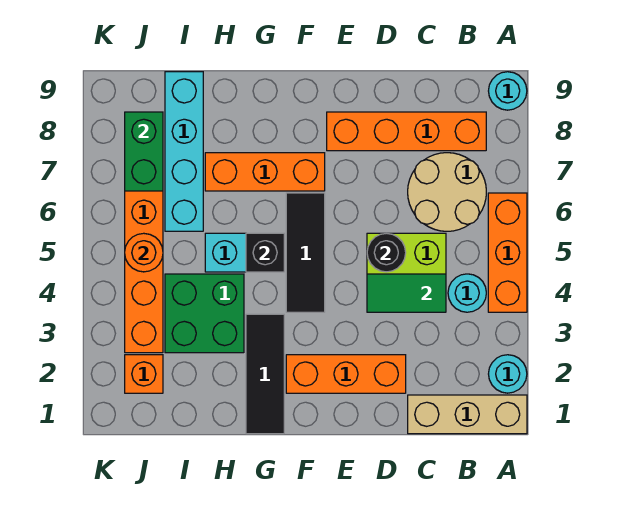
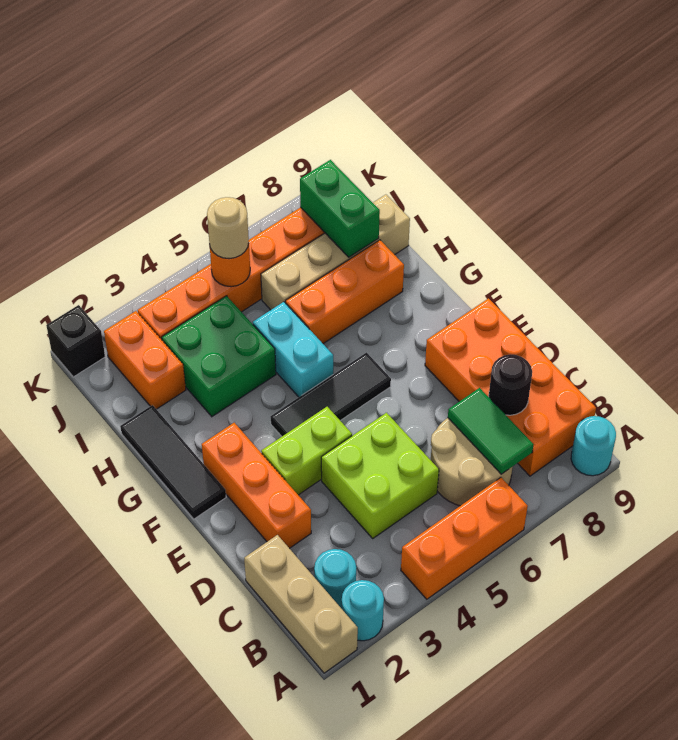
cyan 1x1 round brick [448,274,486,312] -> cyan 1x1 round brick moved to [314,549,356,609]
orange 1x4 brick [327,112,486,151] -> orange 2x4 brick [425,299,596,476]
green 1x2 tile [367,274,446,312] -> green 1x2 tile moved to [448,388,534,474]
black 1x1 round brick [367,233,406,272] -> black 1x1 round brick moved to [489,354,532,415]
none -> lime 1x2 brick [261,407,352,495]
orange 1x3 brick [205,153,325,191] -> orange 1x3 brick turned to [286,240,404,344]
black 1x3 tile [246,314,284,434] -> black 1x3 tile turned to [120,405,226,519]
black 1x1 brick [246,233,284,272] -> black 1x1 brick moved to [46,305,105,377]
cyan 1x4 brick [165,72,203,231] -> tan 1x4 brick [261,195,410,310]
orange 1x1 brick [125,355,163,393] -> orange 1x2 brick [104,311,186,409]
none -> tan 1x1 round brick [207,197,249,259]
green 1x2 brick [125,112,163,191] -> green 1x2 brick turned to [300,160,380,257]

